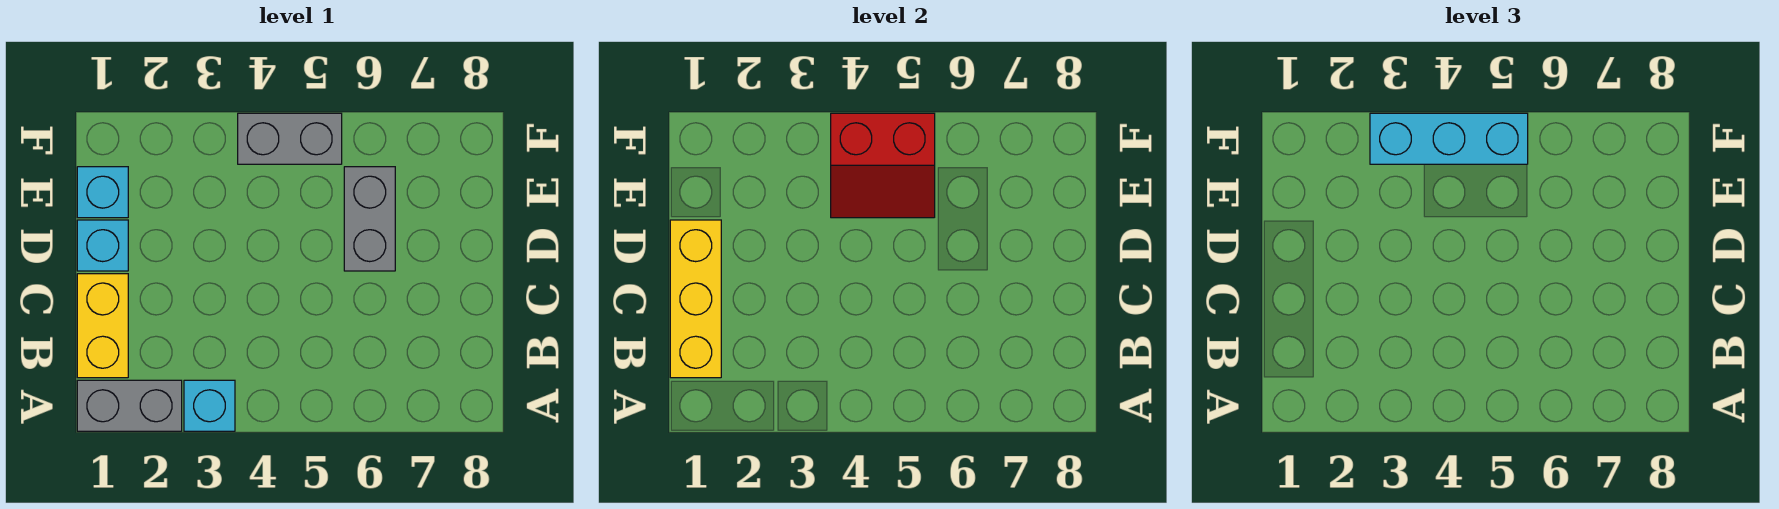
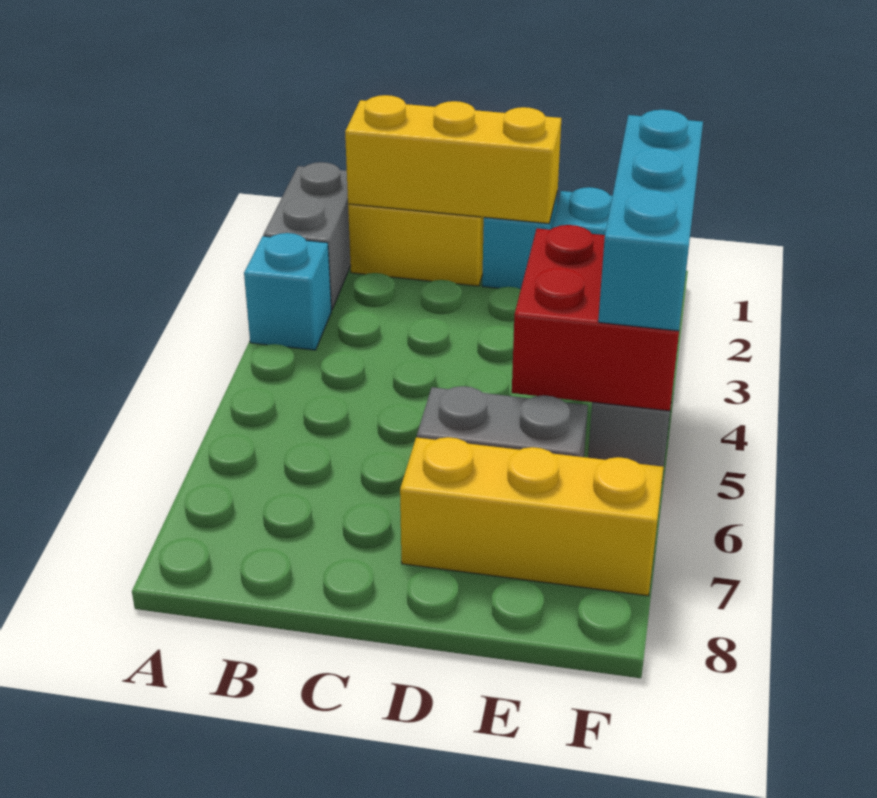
none -> yellow 1x3 brick [400,437,664,596]
red 2x2 slope [831,113,935,218] -> red 2x2 brick [512,225,684,411]

